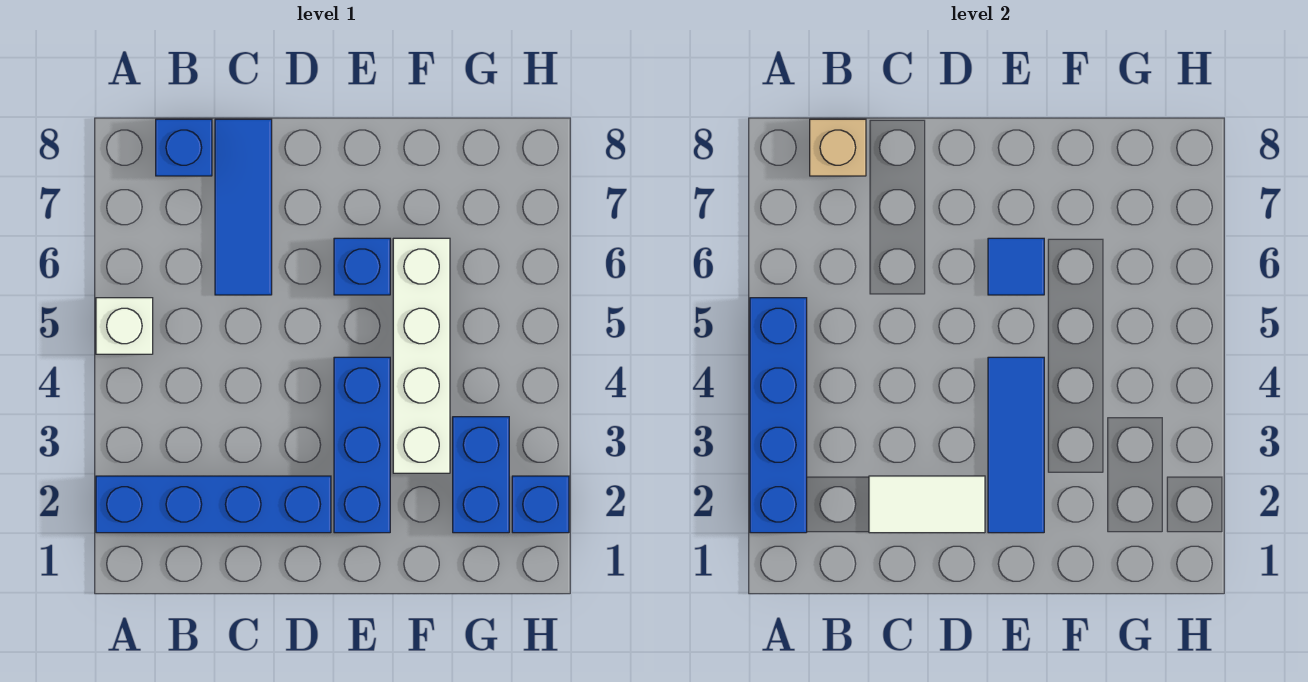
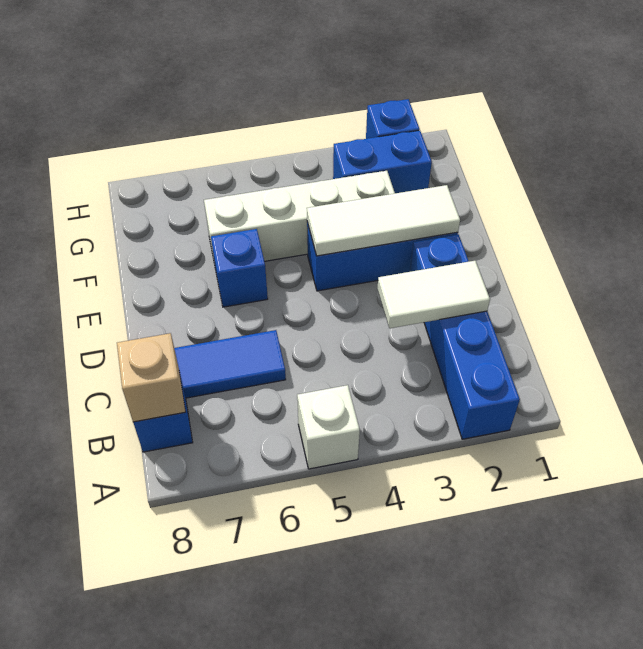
blue 1x4 brick [750,298,807,533] -> none
white 1x2 tile [869,476,985,533] -> white 1x2 tile turned to [377,261,490,328]
blue 1x3 tile [988,357,1044,533] -> white 1x3 tile [307,185,460,256]
blue 1x1 tile [988,238,1044,295] -> none

